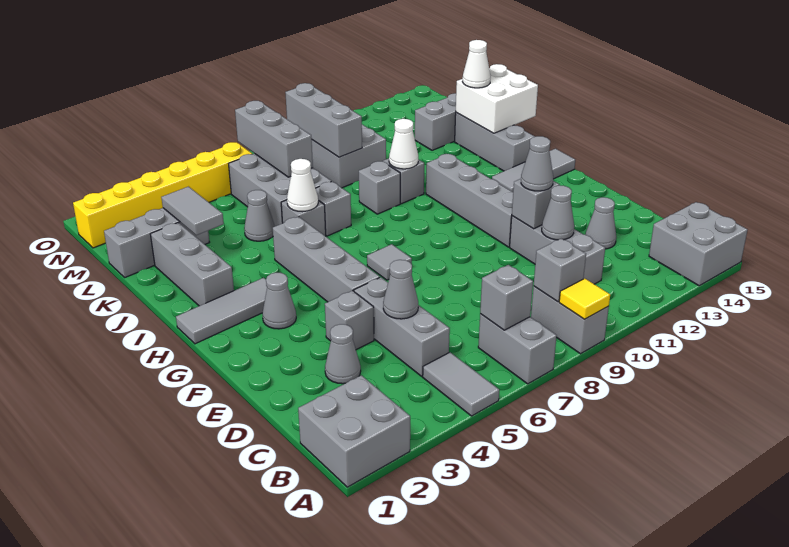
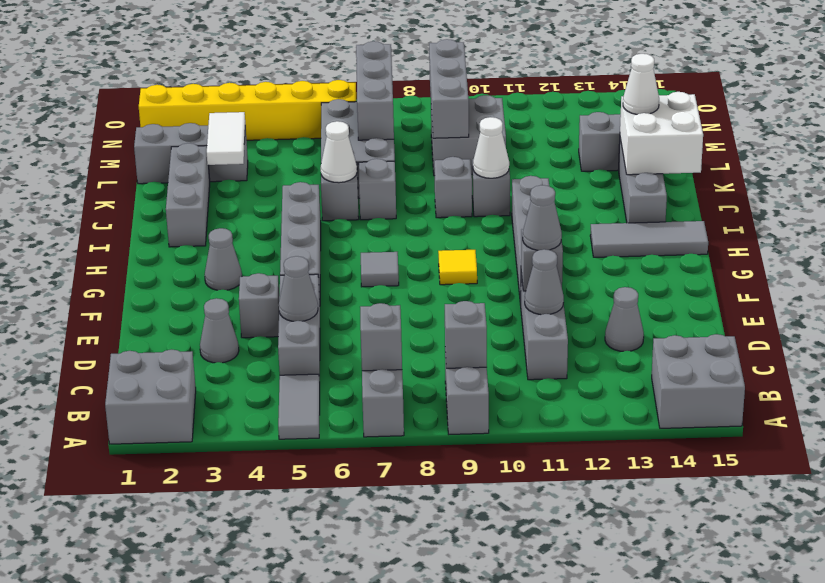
yellow 1x1 tile [559,278,610,319] -> yellow 1x1 tile moved to [438,250,477,285]
grey 1x3 tile [176,278,267,344] -> none
grey 1x2 tile [161,187,224,235] -> white 1x2 tile [207,112,245,165]
grey 1x1 cone [244,190,275,241] -> none

